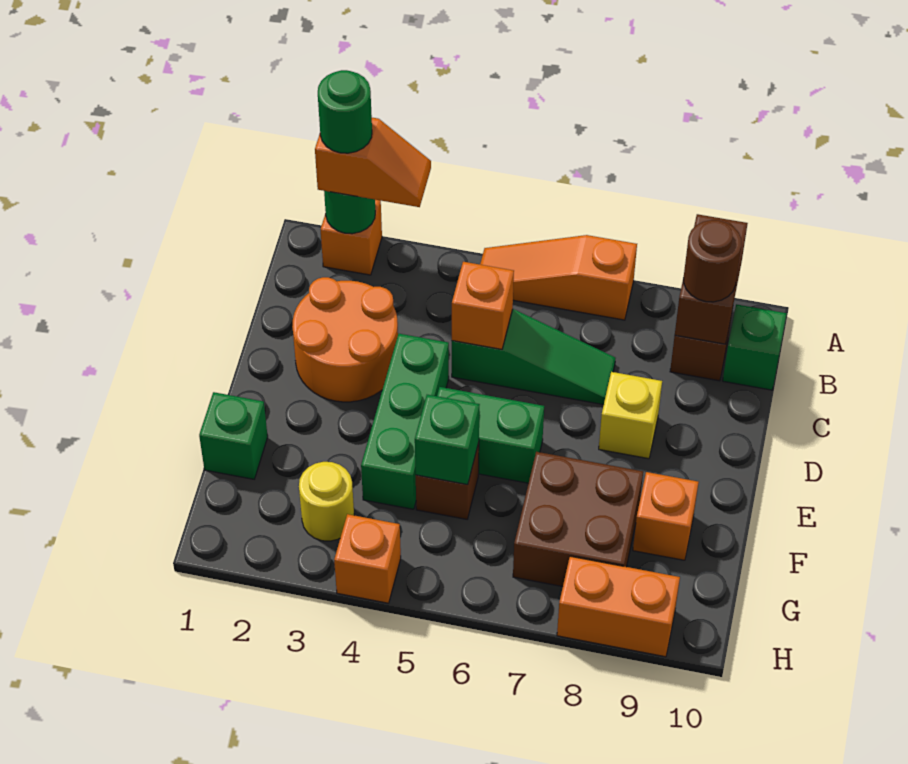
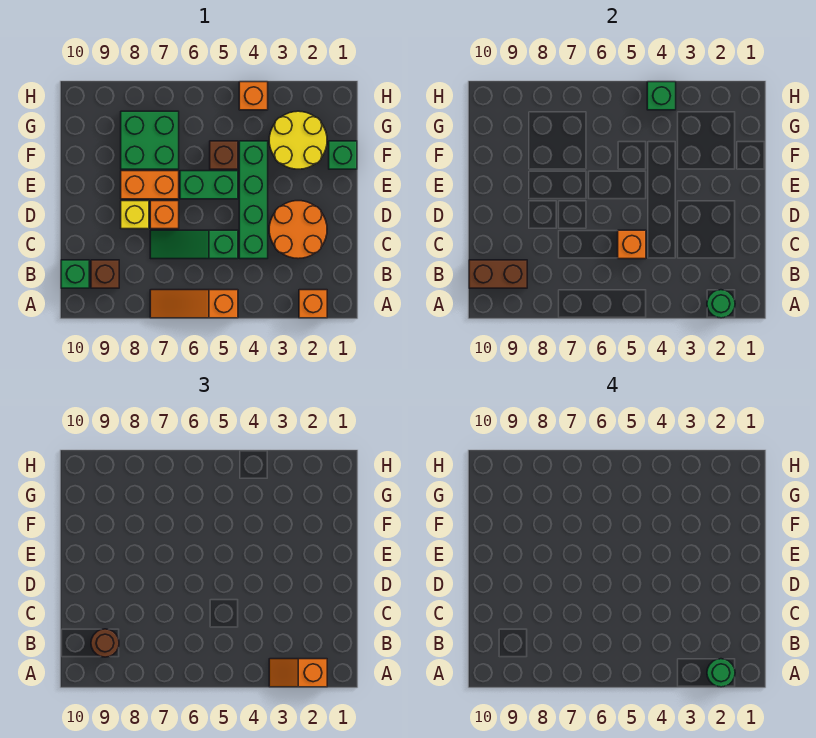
orange 1x3 slope [480,235,637,320] -> orange 1x3 slope turned to [150,290,238,318]
brown 1x2 brick [675,214,748,344] -> brown 1x2 brick turned to [469,260,527,288]
green 1x3 brick [361,334,449,509] -> green 1x4 brick [239,141,268,259]
green 1x1 brick [415,395,480,485] -> green 1x1 brick moved to [647,82,676,110]
brown 2x2 brick [513,452,643,587] -> green 2x2 brick [121,111,179,169]
orange 1x1 brick [633,472,699,560] -> orange 1x1 brick moved to [150,201,179,229]
yellow 1x1 round brick [299,462,354,541] -> yellow 2x2 round brick [269,111,327,169]
orange 1x2 brick [557,556,680,657] -> orange 1x2 brick moved to [121,171,179,199]

